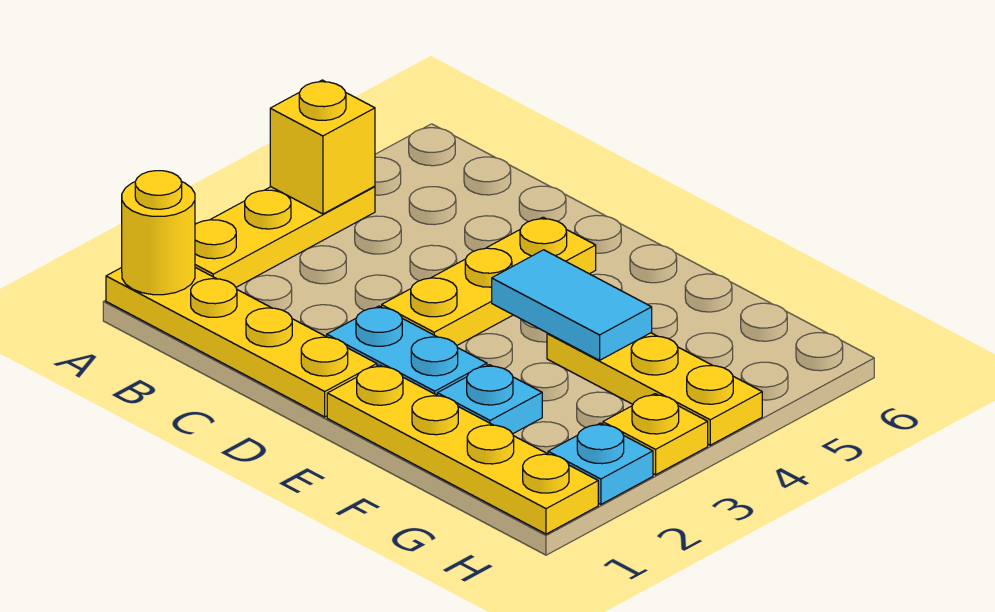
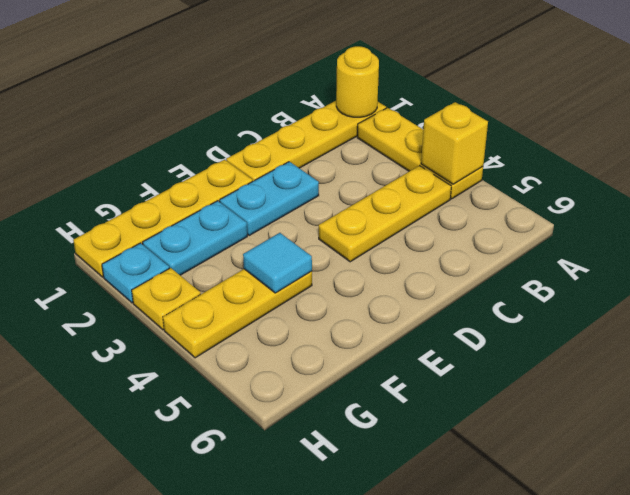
yellow 1x3 plate [382,217,596,345] -> yellow 1x3 plate turned to [319,166,451,262]
cyan 1x2 tile [492,250,652,360] -> cyan 1x1 tile [243,233,312,293]
cyan 1x1 plate [437,365,542,434] -> cyan 1x2 plate [143,201,247,275]

